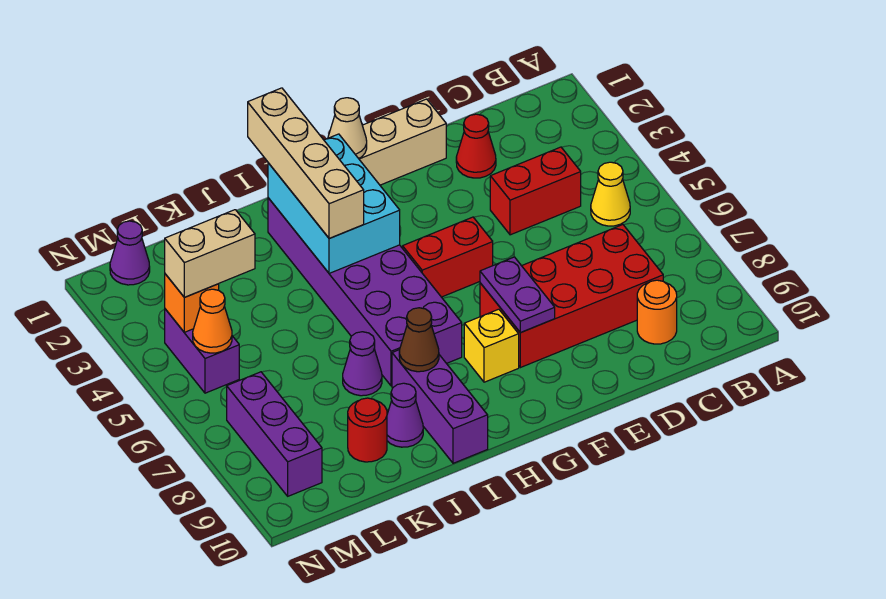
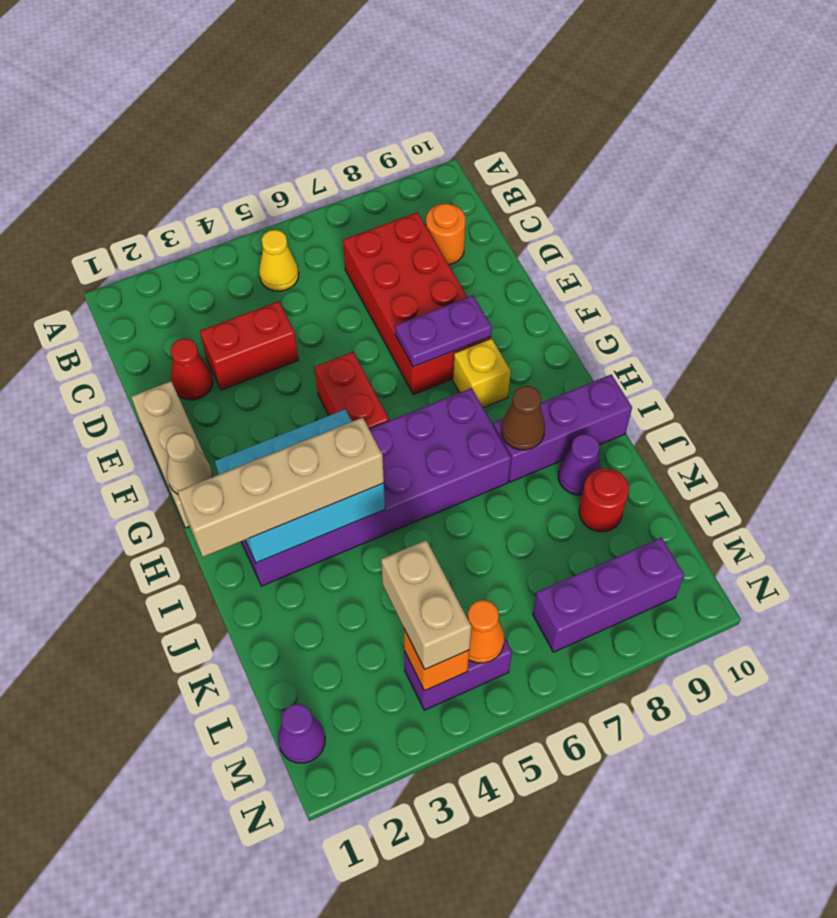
red 1x2 brick [490,147,581,235] -> red 1x2 brick turned to [200,301,298,390]
purple 1x1 cone [343,332,382,396] -> none

